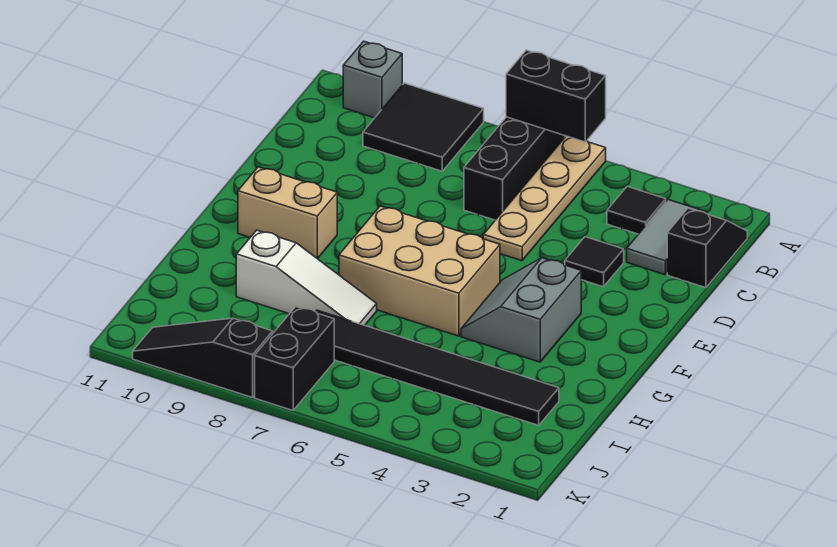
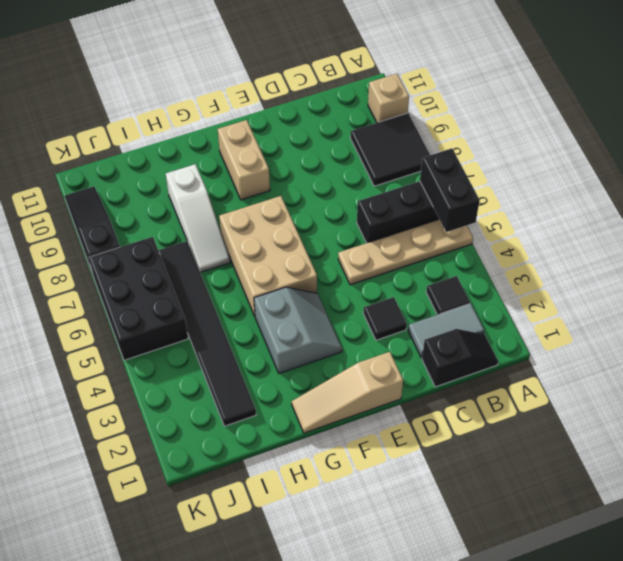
grey 1x1 brick [343,41,402,118] -> tan 1x1 brick [368,74,409,123]
none -> tan 1x3 slope [292,352,403,433]
grey 2x2 slope [461,258,581,362] -> grey 2x2 slope turned to [254,287,342,373]
black 1x2 brick [255,307,334,410] -> black 2x3 brick [89,237,188,360]

